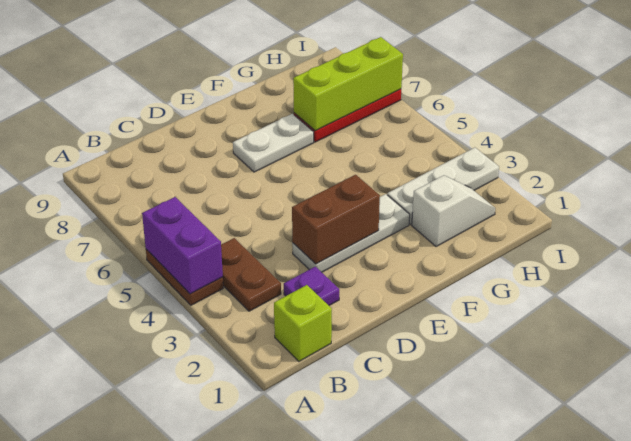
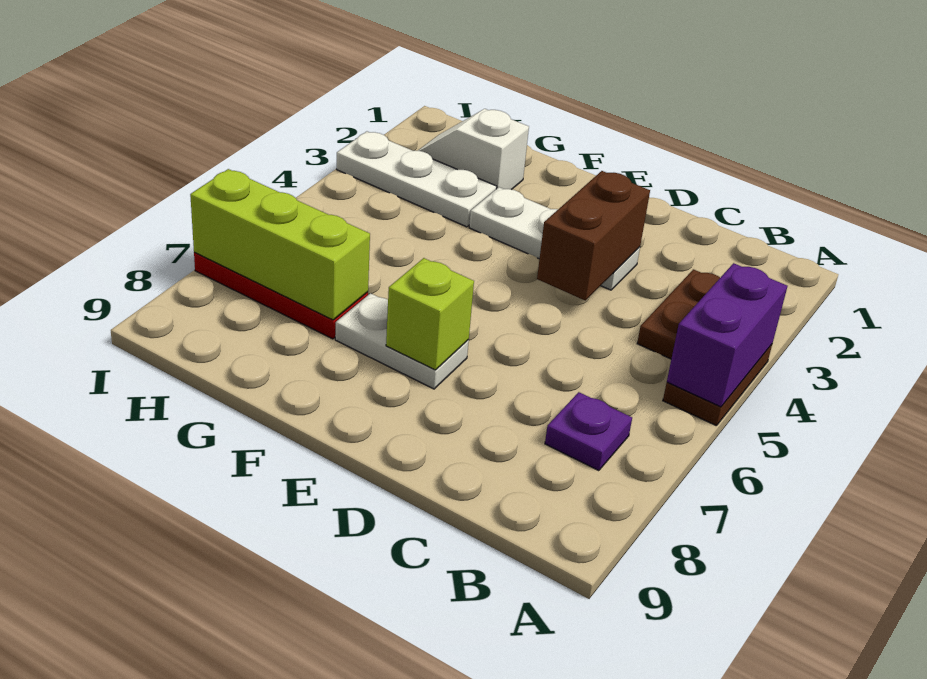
lime 1x1 brick [274,285,332,361] -> lime 1x1 brick moved to [386,258,474,370]
purple 1x1 plate [284,267,339,305] -> purple 1x1 plate moved to [545,392,632,471]
brown 1x2 brick [292,175,380,264] -> brown 1x2 brick turned to [537,171,650,301]

